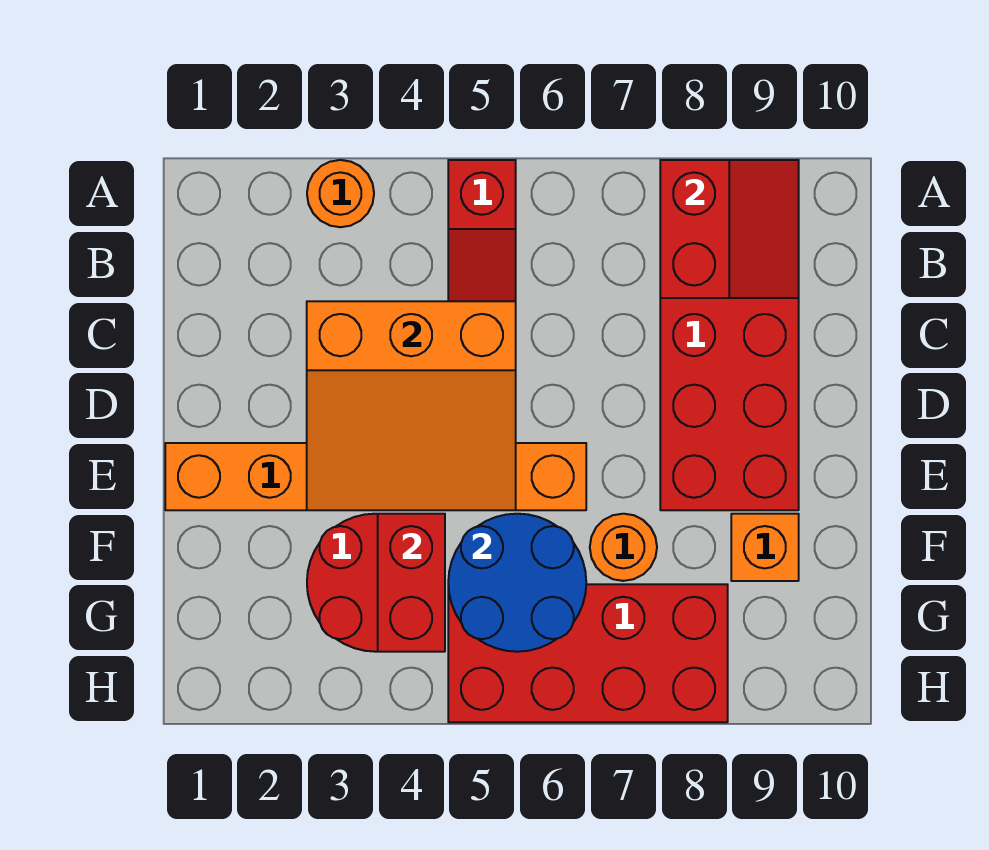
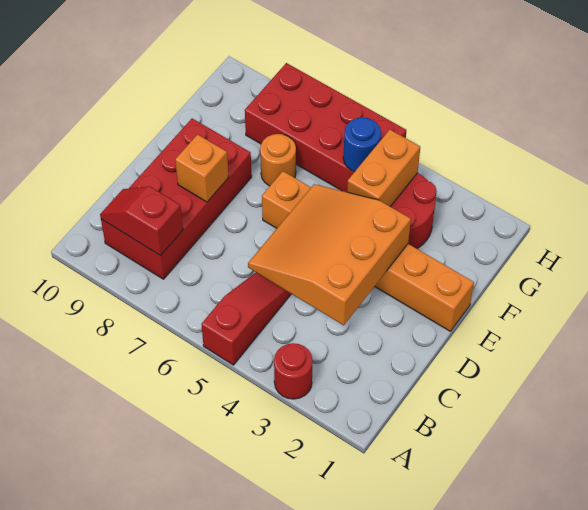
orange 1x1 round brick [307,160,374,227] -> red 1x1 round brick [274,343,313,399]
red 2x2 slope [660,160,799,298] -> red 1x2 slope [100,186,183,256]
orange 3x3 slope [307,301,516,510] -> orange 3x3 slope turned to [248,184,411,325]
red 1x2 brick [378,514,445,652] -> orange 1x2 brick [347,130,420,206]
blue 2x2 round brick [448,514,586,652] -> blue 1x1 round brick [343,117,381,172]
orange 1x1 brick [731,514,799,581] -> orange 1x1 brick moved to [175,135,229,202]

